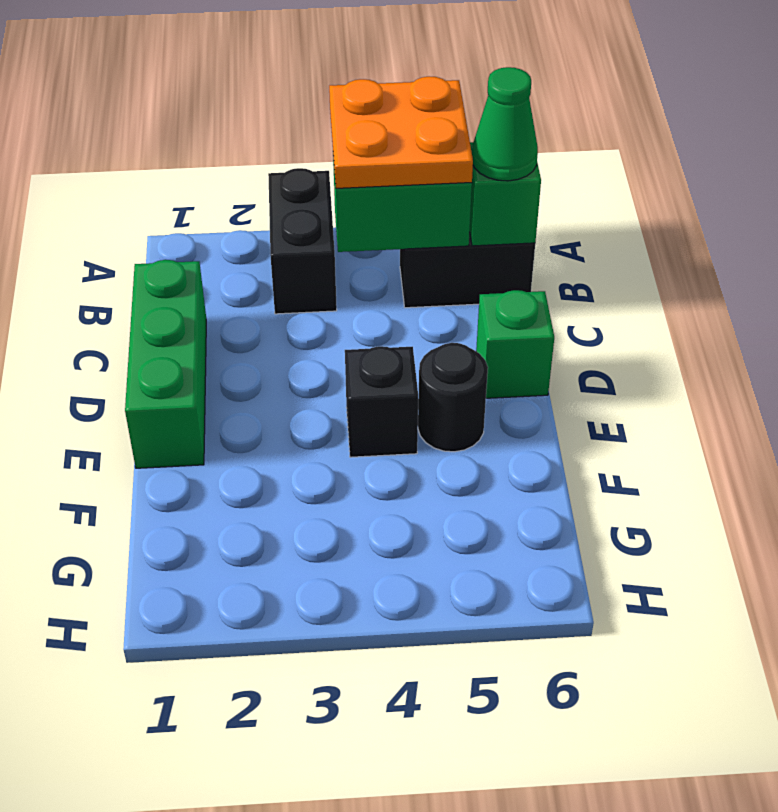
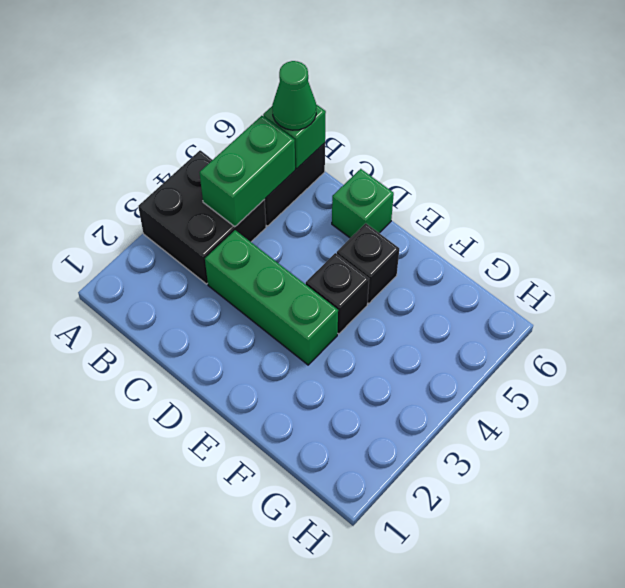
black 1x2 brick [268,168,337,314] -> black 2x2 brick [138,151,266,284]
orange 2x2 plate [329,76,473,188] -> none
green 1x3 brick [125,260,206,468] -> green 1x3 brick moved to [205,230,338,365]
black 1x1 round brick [418,343,488,452] -> black 1x1 brick [337,223,399,304]

